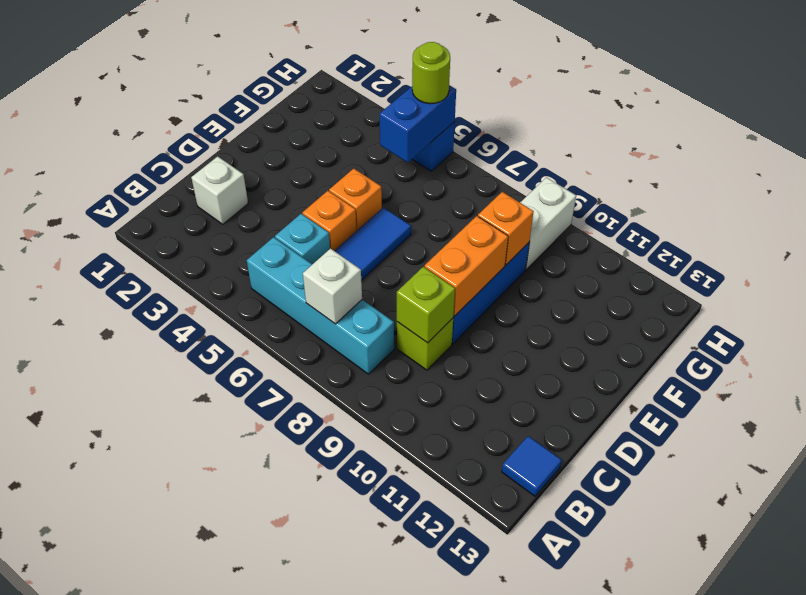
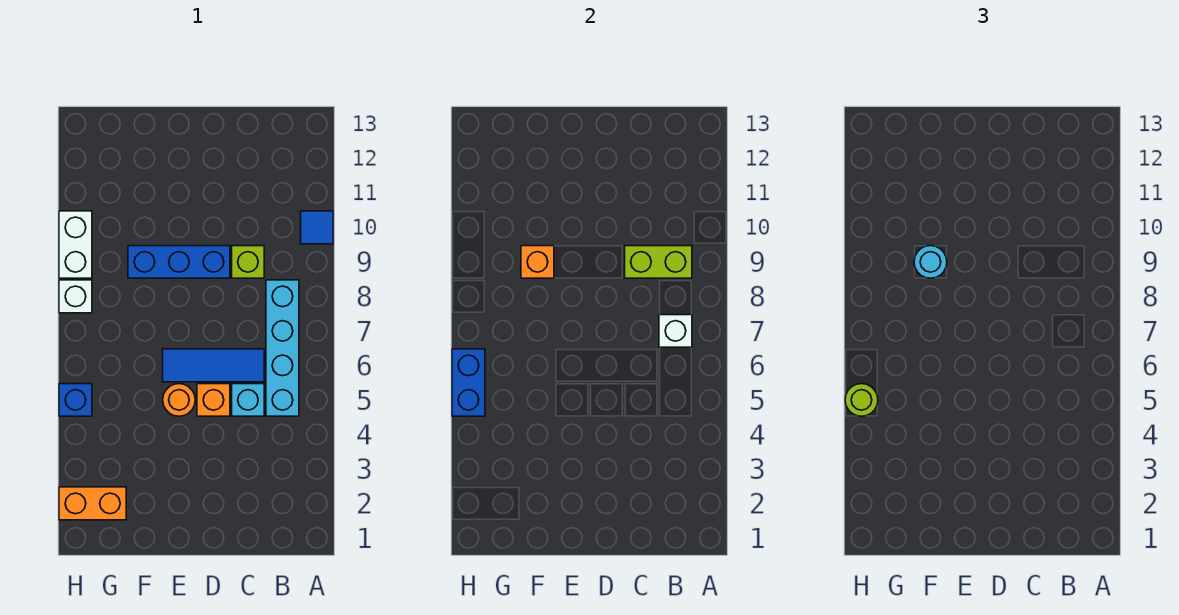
blue 1x1 tile [502,436,562,496] -> blue 1x1 tile moved to [301,211,333,244]
white 1x1 brick [191,156,248,224] -> white 1x1 brick moved to [59,280,92,313]
lime 1x1 brick [397,267,455,343] -> lime 1x2 brick [625,246,692,278]
orange 1x2 brick [425,216,508,316] -> orange 1x2 brick moved to [59,487,126,520]
orange 1x1 brick [329,169,382,230] -> orange 1x1 round brick [163,384,195,416]
none -> cyan 1x1 round brick [914,246,947,278]
blue 1x2 brick [380,85,456,162] -> blue 1x2 brick turned to [452,349,485,416]
white 1x2 brick [520,177,576,270] -> white 1x2 brick turned to [59,211,92,278]

